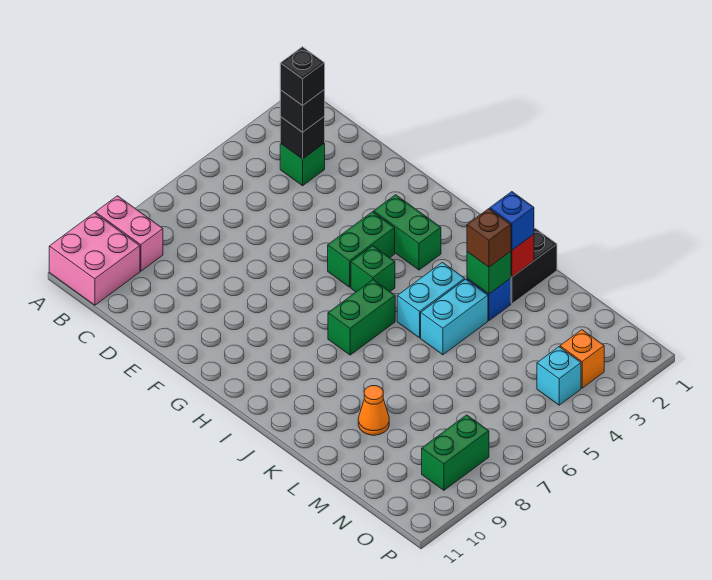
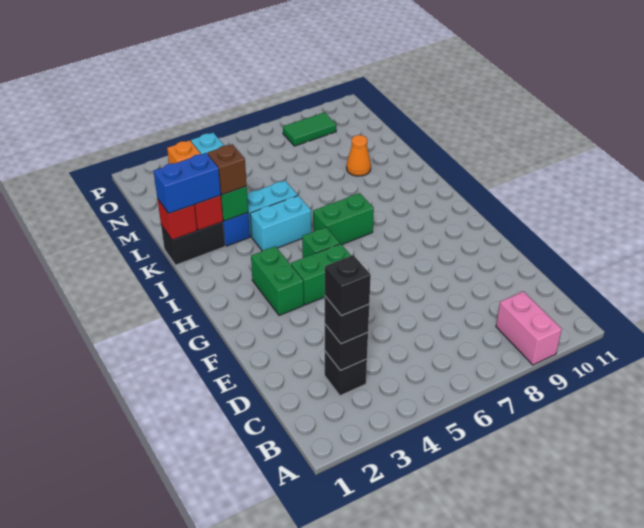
pink 2x2 brick [49,213,140,305] -> none
green 1x1 brick [280,143,325,186] -> black 1x1 brick [325,352,367,396]
none -> red 1x1 brick [157,199,197,240]
blue 1x1 brick [490,192,534,250] -> blue 1x2 brick [154,153,221,213]
green 1x2 brick [422,415,489,490] -> green 1x2 tile [283,112,336,146]

